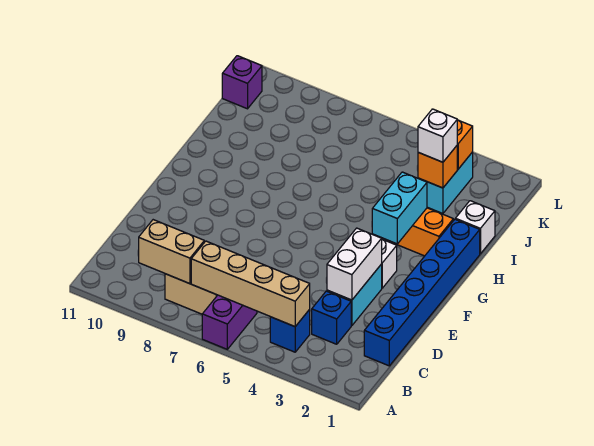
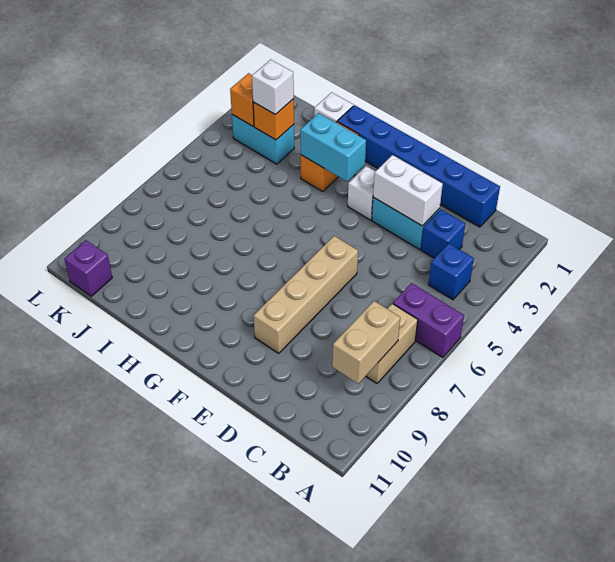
tan 1x4 brick [191,241,310,327] -> tan 1x4 brick moved to [254,236,358,353]

